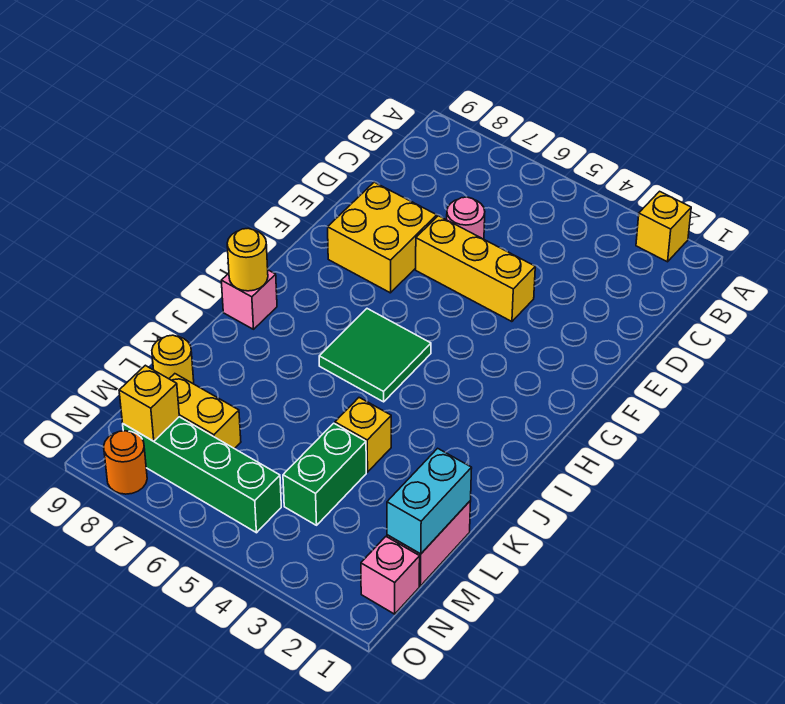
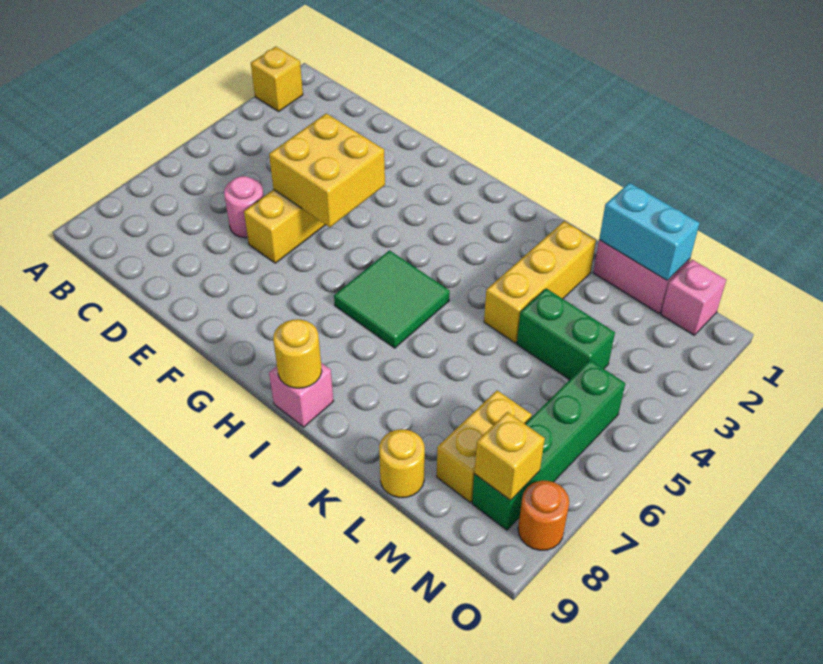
yellow 2x2 brick [328,182,437,293] -> yellow 2x2 brick moved to [269,113,385,227]
yellow 1x1 brick [335,398,391,472] -> yellow 1x3 brick [484,221,596,343]

